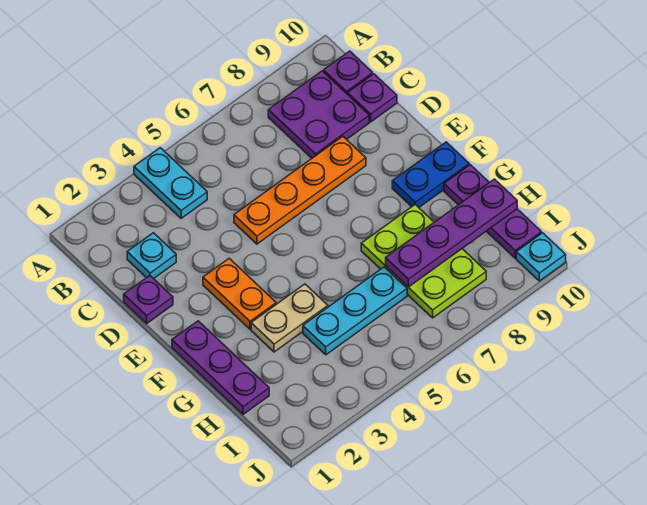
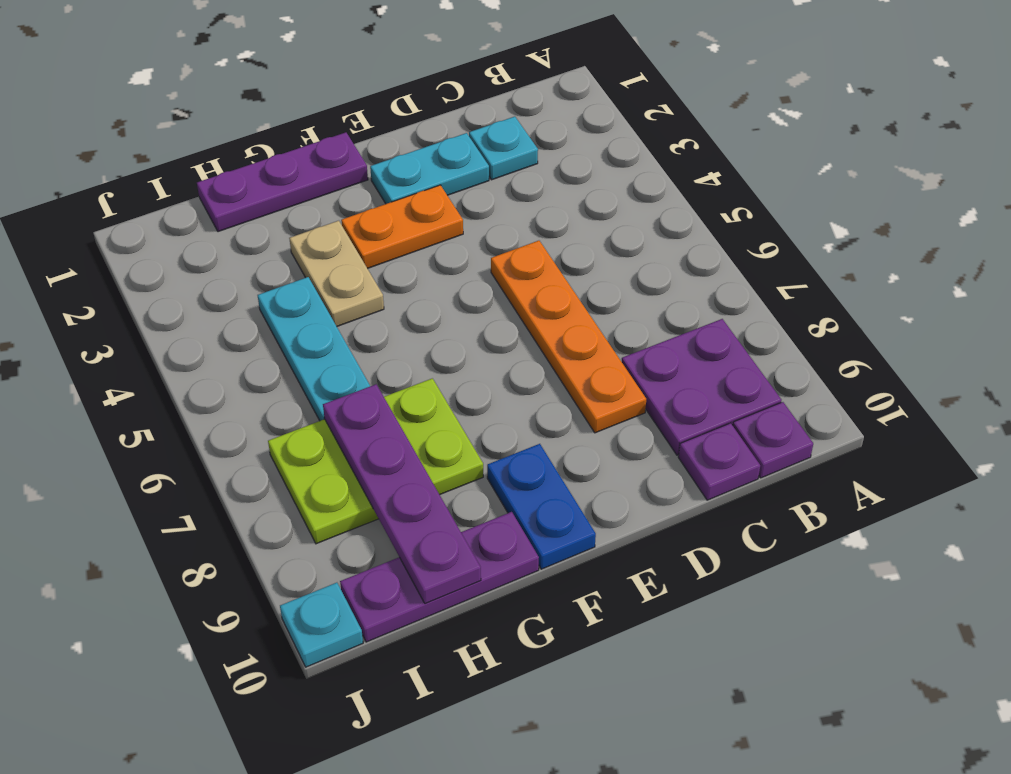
cyan 1x2 plate [134,148,207,218] -> cyan 1x2 plate moved to [370,133,489,204]
purple 1x1 plate [124,276,173,323] -> none

